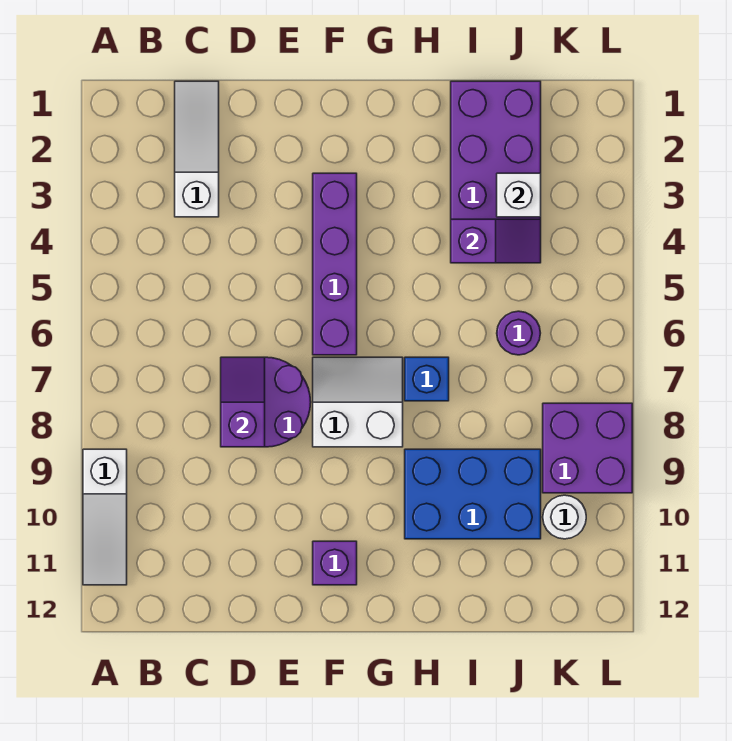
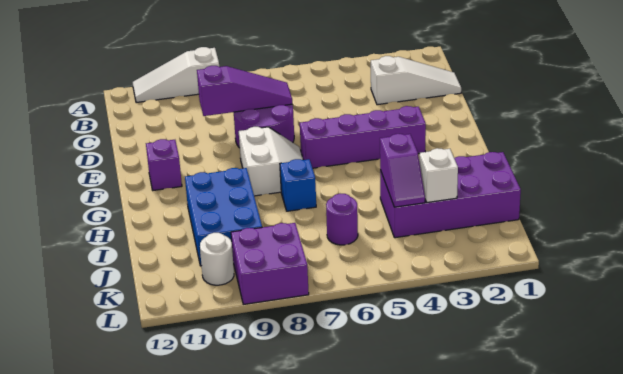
purple 1x2 slope [221,357,265,447] -> purple 1x3 slope [197,66,292,116]

